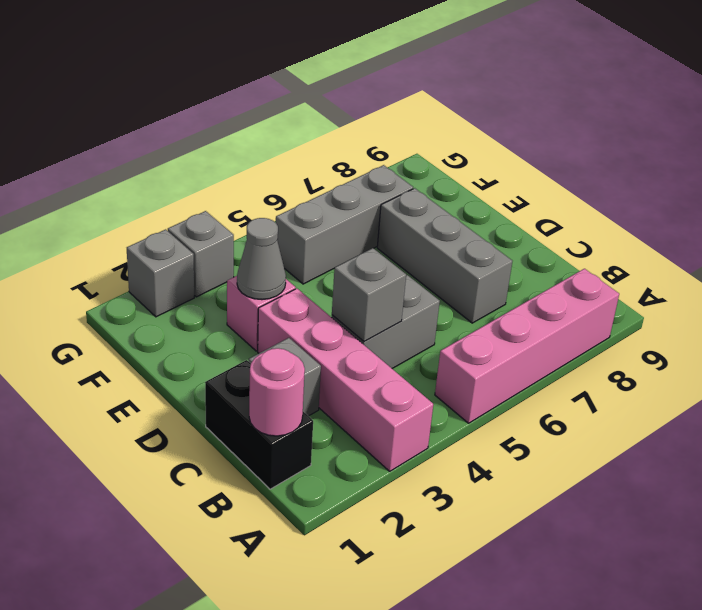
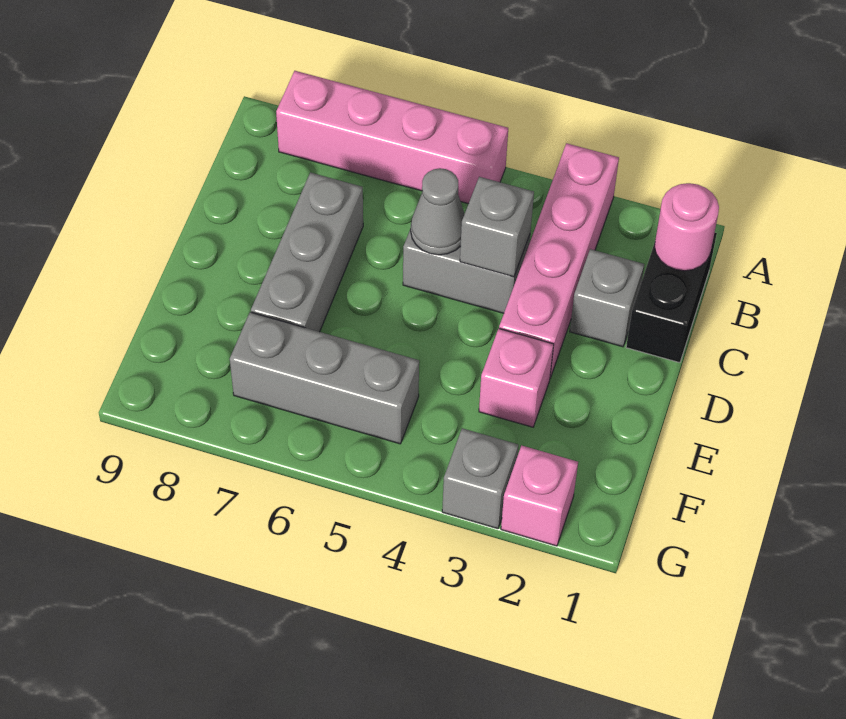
grey 1x1 cone [237,218,286,300] -> grey 1x1 cone moved to [411,168,465,255]
grey 1x1 brick [127,229,194,317] -> pink 1x1 brick [501,445,578,546]

